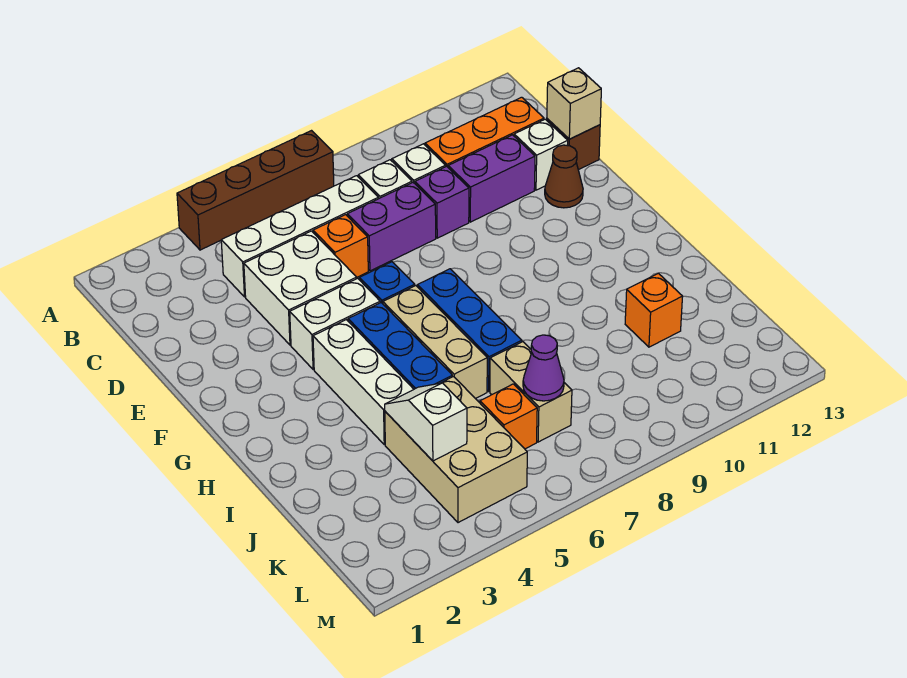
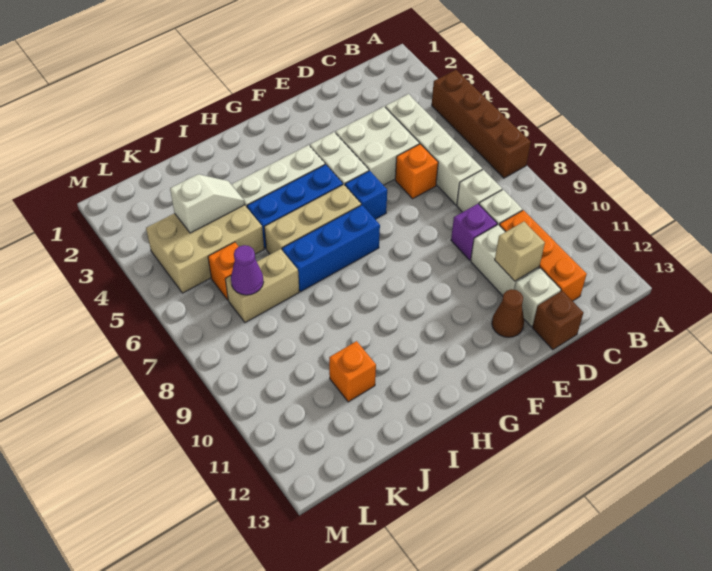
purple 1x2 brick [347,183,436,271] -> none
purple 1x2 brick [448,135,535,222] -> white 1x2 brick [471,225,539,296]
tan 1x1 brick [547,68,601,139] -> tan 1x1 brick moved to [495,222,545,281]

